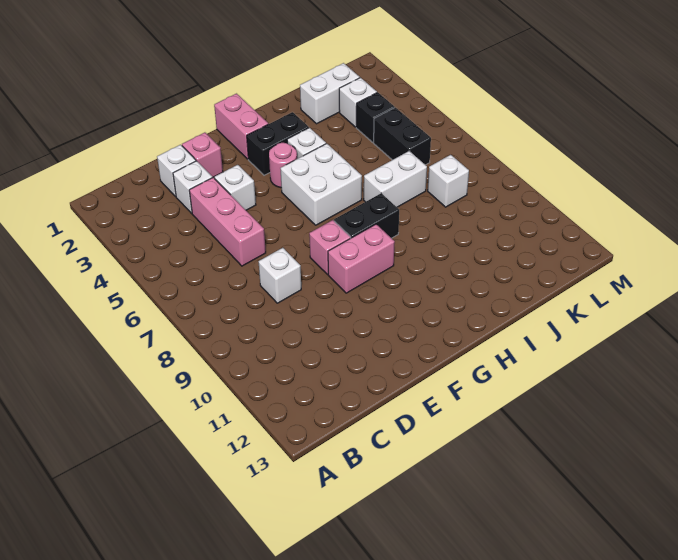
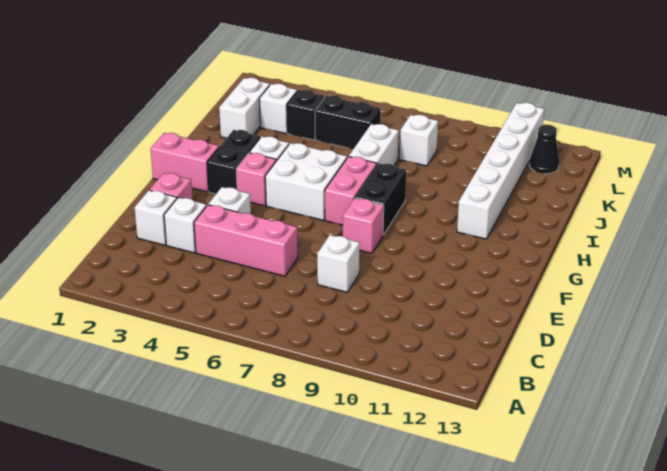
pink 1x2 brick [328,224,395,293] -> pink 1x2 brick moved to [325,157,376,225]
pink 1x1 round brick [269,143,297,188] -> pink 1x1 brick [236,153,276,206]
none -> white 1x6 brick [457,103,544,239]
none -> black 1x1 cone [530,125,559,174]

